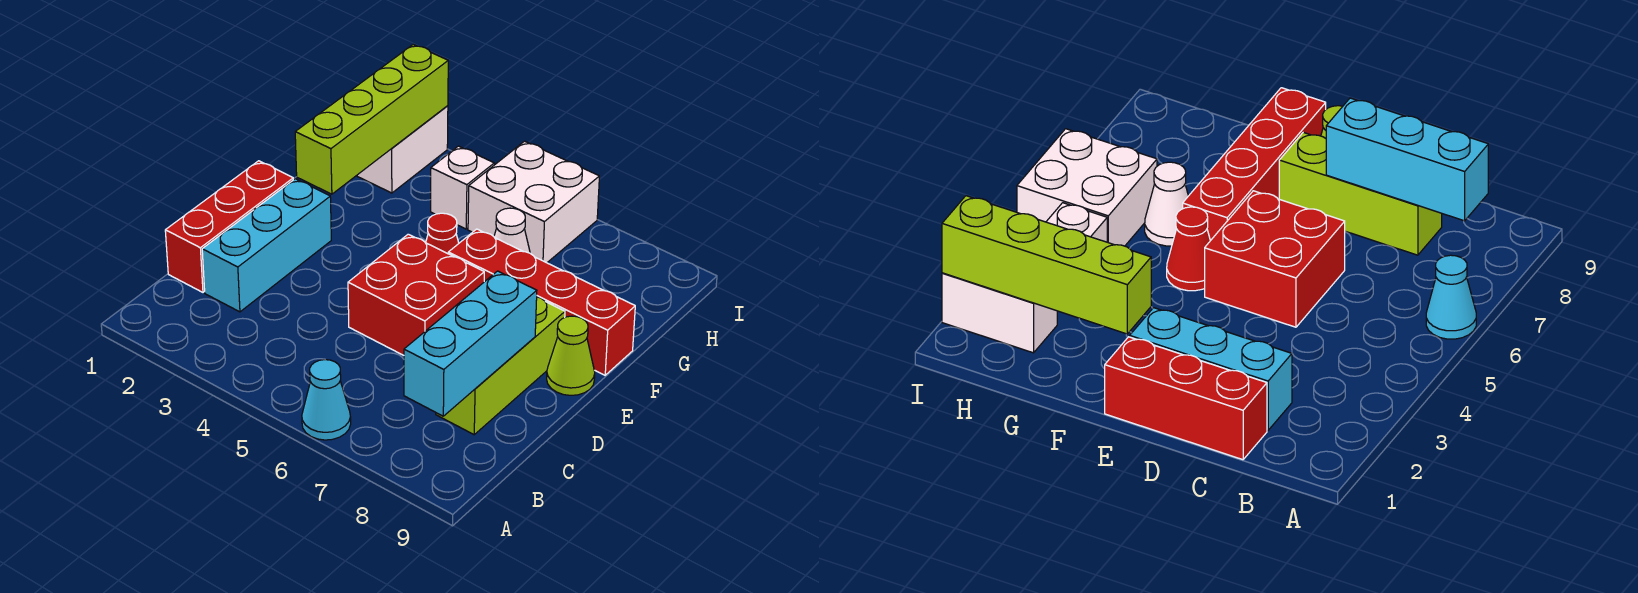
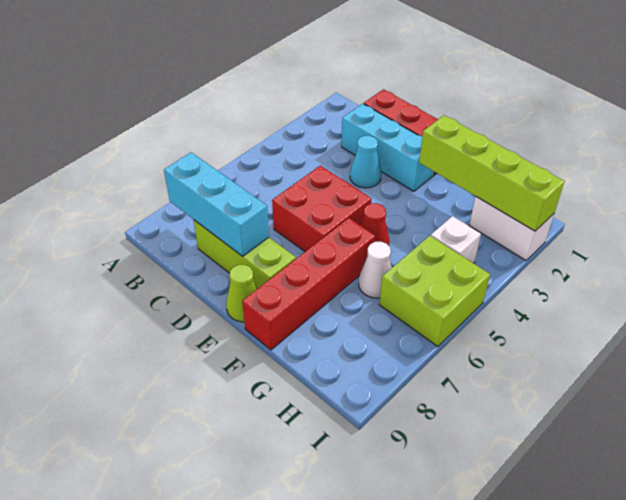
cyan 1x1 cone [302,360,351,440] -> cyan 1x1 cone moved to [350,136,381,188]
white 2x2 brick [468,141,599,263] -> lime 2x2 brick [379,236,490,346]

